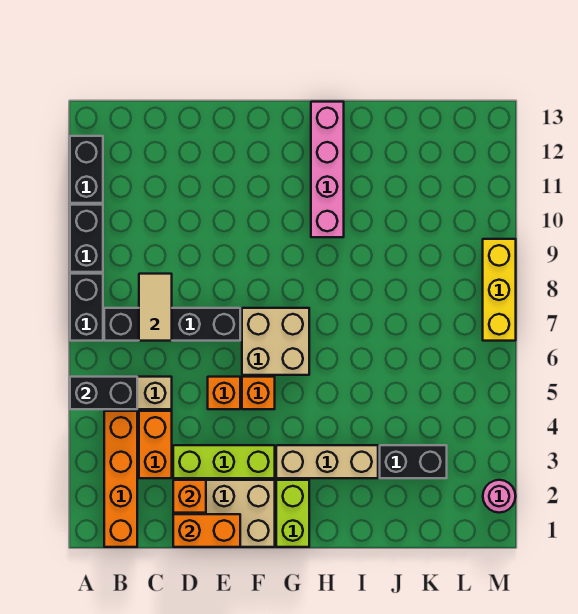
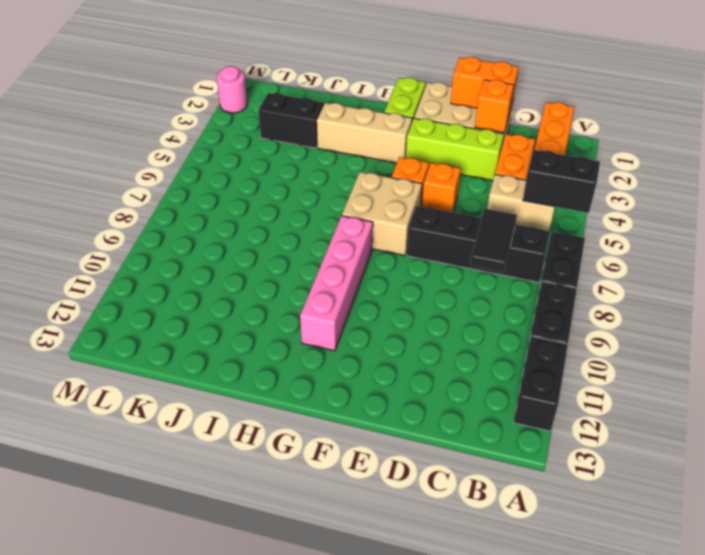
tan 1x2 tile [139,274,172,341] -> black 1x2 tile [470,209,517,272]
pink 1x4 brick [311,102,344,237] -> pink 1x4 brick moved to [300,216,373,351]
yellow 1x3 brick [483,239,516,341] -> none

